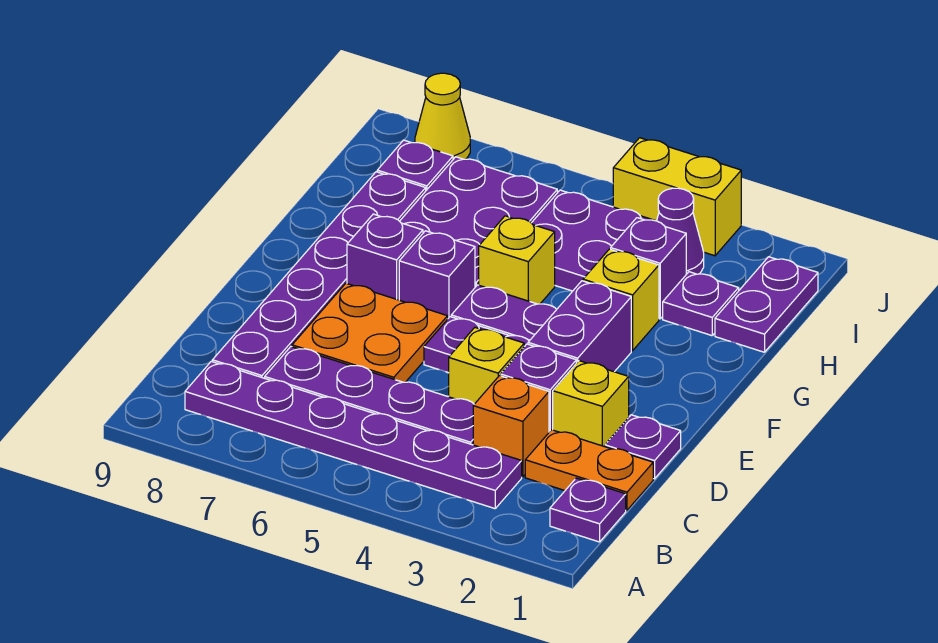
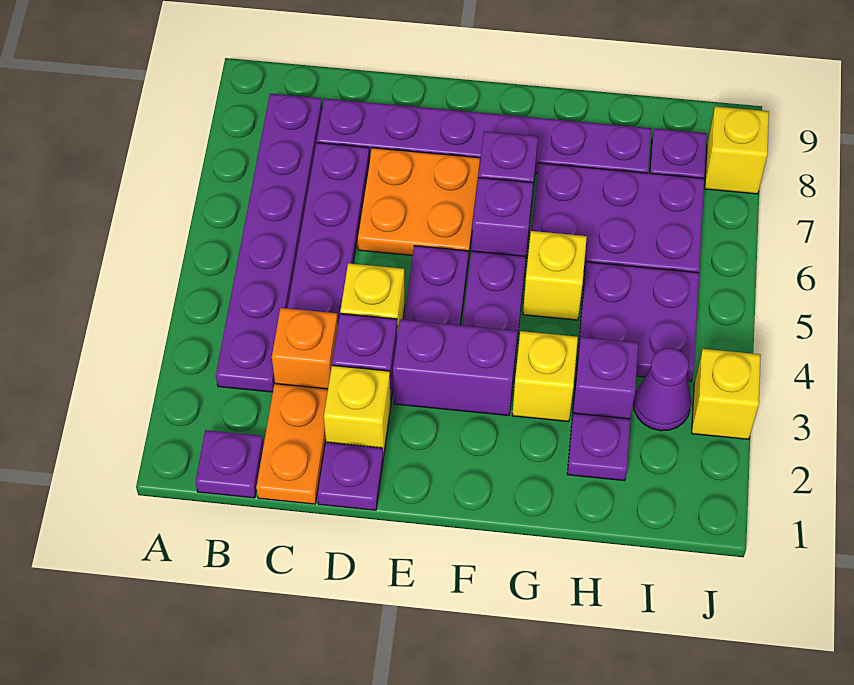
purple 1x2 plate [715,257,818,352] -> none
yellow 1x2 brick [613,138,741,256] -> yellow 1x1 brick [692,349,761,439]
yellow 1x1 cone [415,73,470,159] -> yellow 1x1 brick [705,106,769,194]

